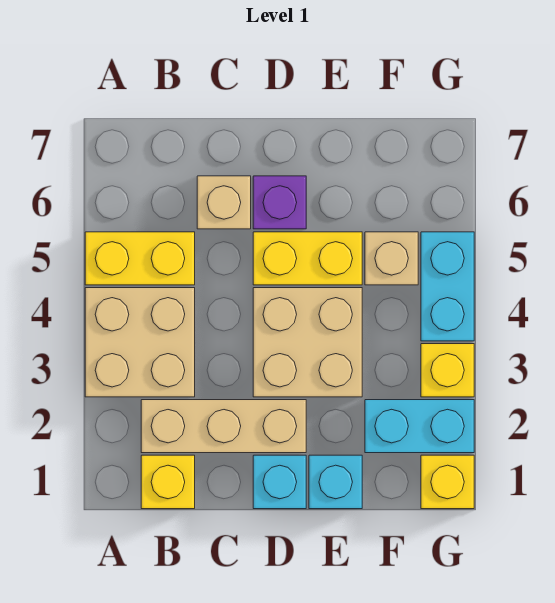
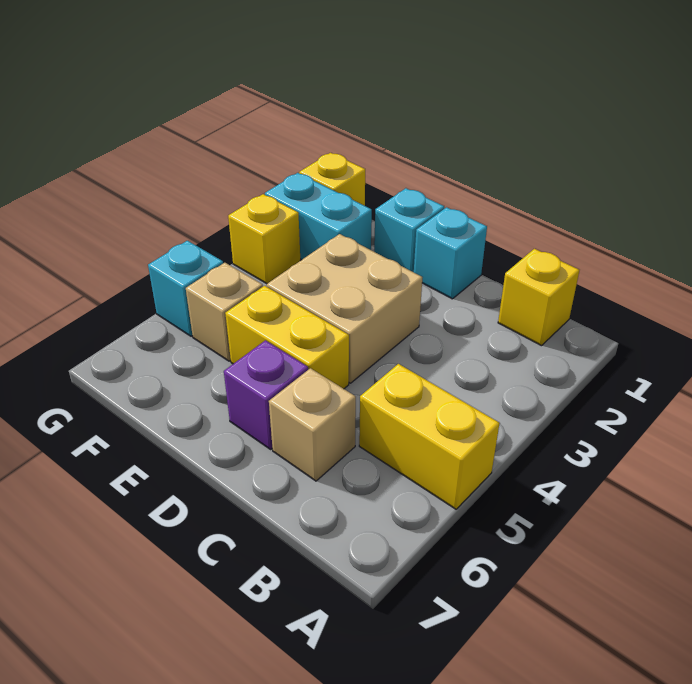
tan 2x2 brick [85,288,195,397] -> none
tan 1x3 brick [141,400,306,453] -> none
cyan 1x2 brick [421,232,474,341] -> cyan 1x1 brick [148,241,223,336]

